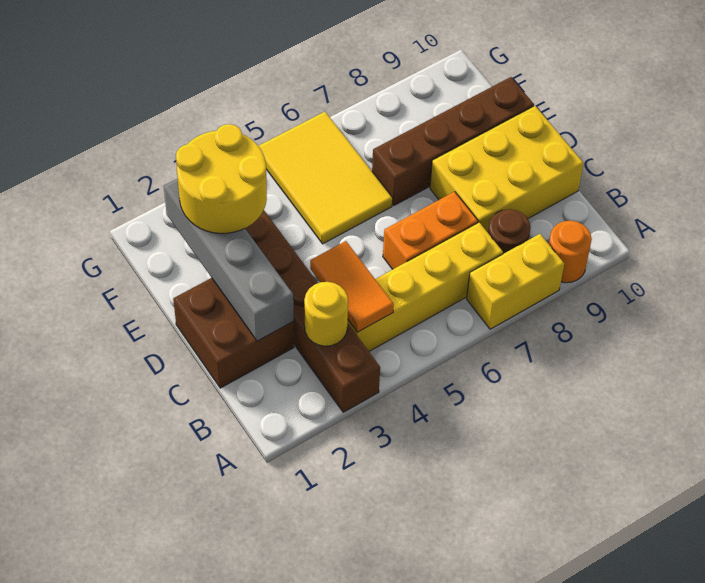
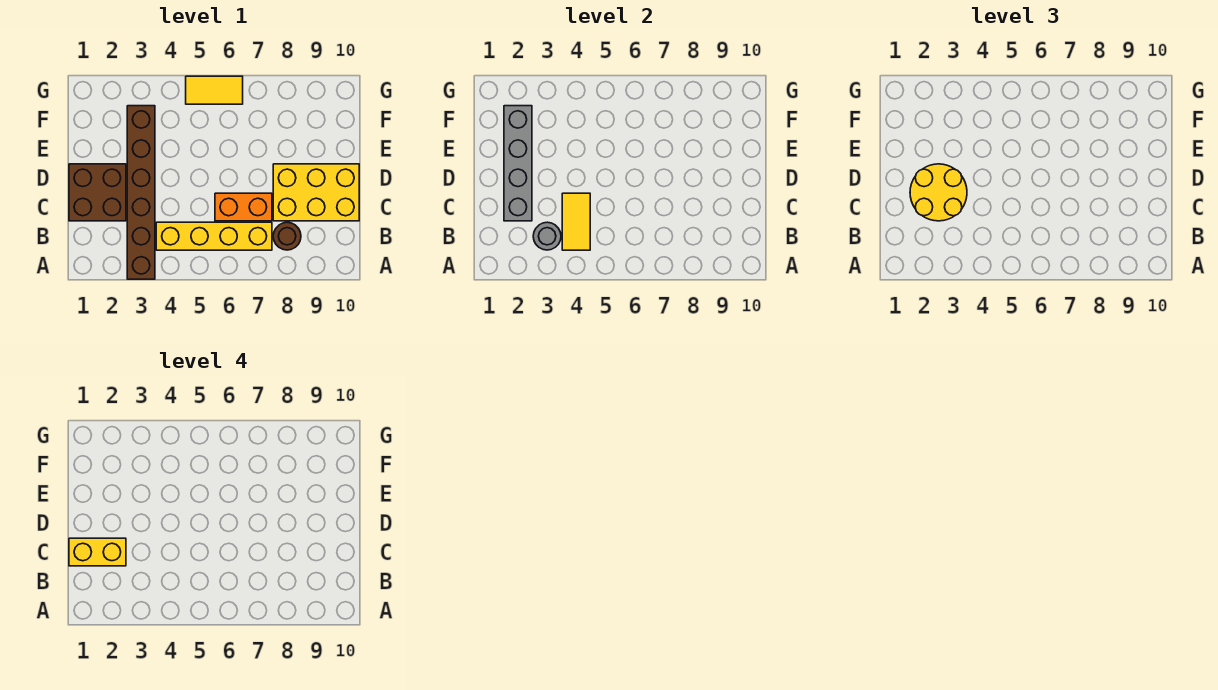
yellow 1x2 brick [467,234,564,329] -> yellow 1x2 brick moved to [69,538,126,566]
orange 1x1 round brick [549,221,592,283] -> none
yellow 1x1 round brick [304,282,348,346] -> grey 1x1 round brick [533,222,561,250]
orange 1x2 tile [310,241,394,332] -> yellow 1x2 tile [562,193,590,250]
yellow 2x2 round brick [176,124,267,233] -> yellow 2x2 round brick moved to [910,164,967,221]
yellow 2x3 tile [259,112,393,244] -> yellow 1x2 tile [186,76,243,104]
brown 1x4 brick [372,77,534,205] -> none

